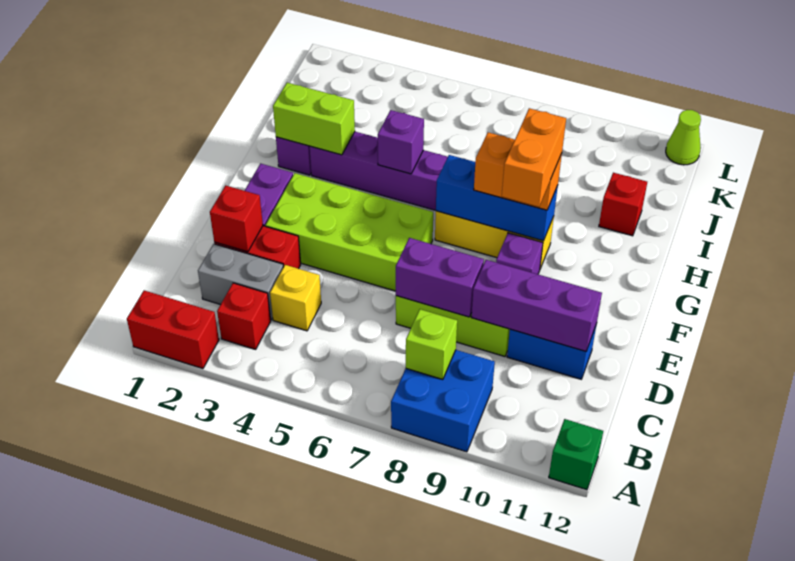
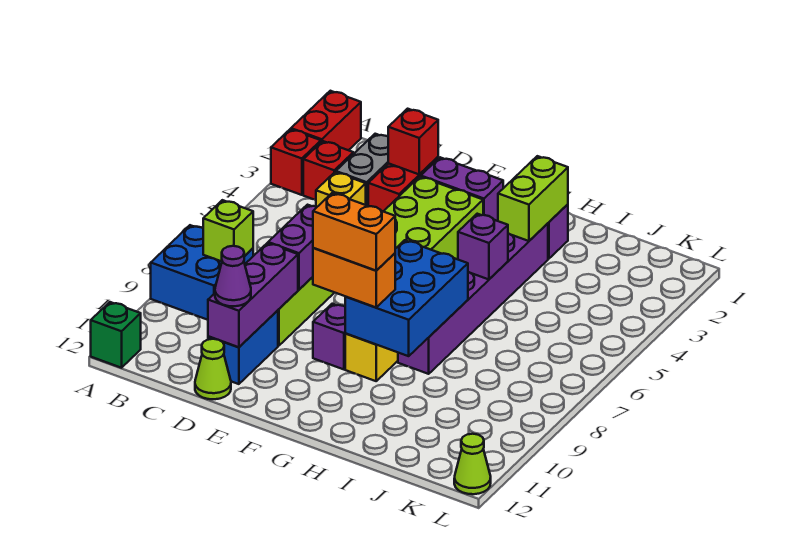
none -> purple 1x1 cone [215,246,251,306]
none -> lime 1x1 cone [195,339,231,399]
blue 1x3 brick [436,155,558,241] -> blue 2x3 brick [345,240,468,356]
orange 1x2 brick [474,132,562,210] -> orange 1x2 brick turned to [313,248,395,307]
red 1x1 brick [599,173,647,236] -> red 1x1 brick moved to [271,129,321,195]

